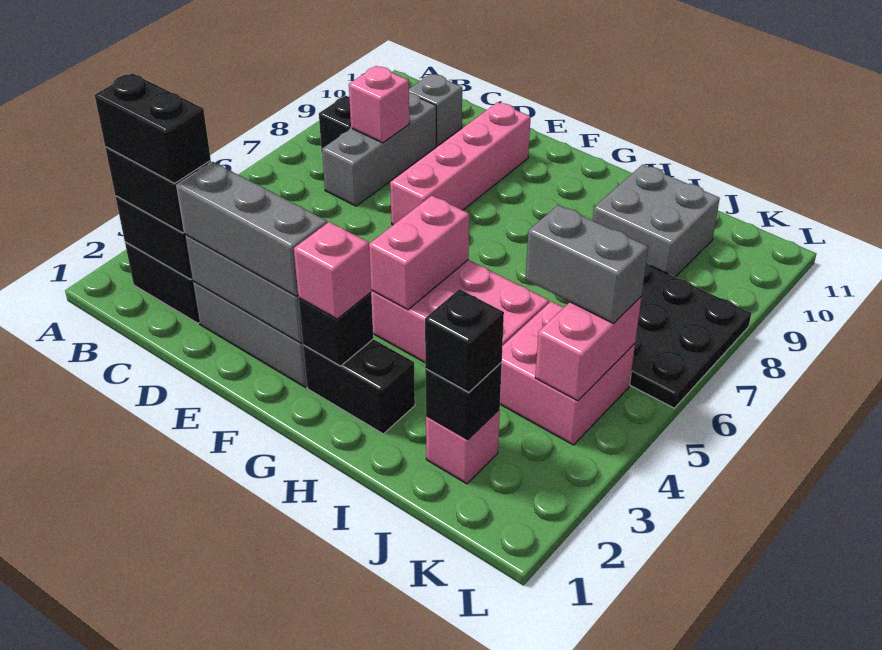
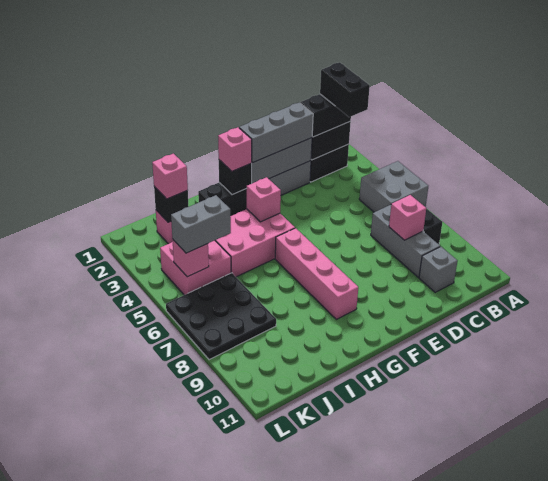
black 1x2 brick [95,73,211,184] -> black 1x2 brick turned to [320,62,370,117]
pink 1x4 brick [390,102,531,225] -> pink 1x4 brick moved to [275,228,358,319]
pink 1x2 brick [369,196,469,310] -> pink 1x1 brick [246,177,281,222]
grey 2x2 brick [593,165,720,277] -> grey 2x2 brick moved to [359,161,428,212]
black 1x1 brick [425,289,504,392] -> pink 1x1 brick [152,154,188,199]
pink 1x2 brick [535,297,641,401] -> pink 1x1 brick [172,239,209,277]

